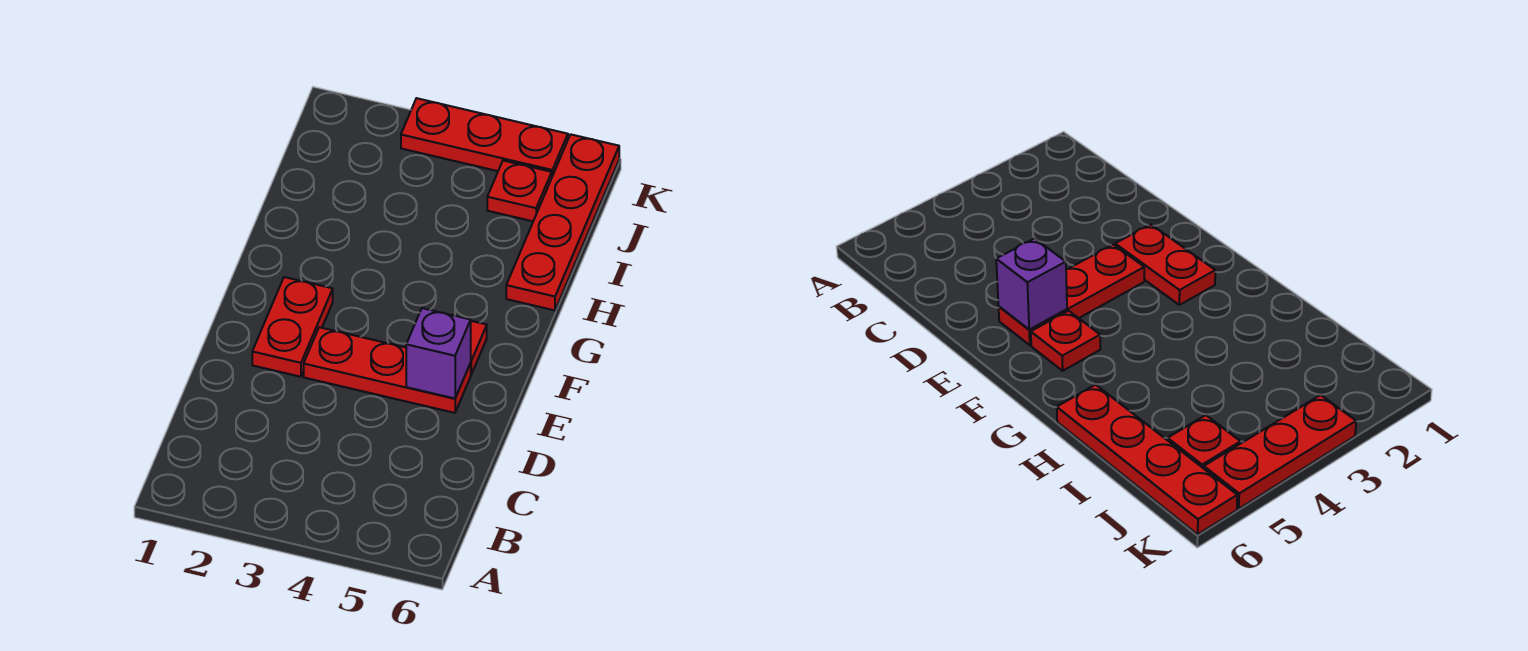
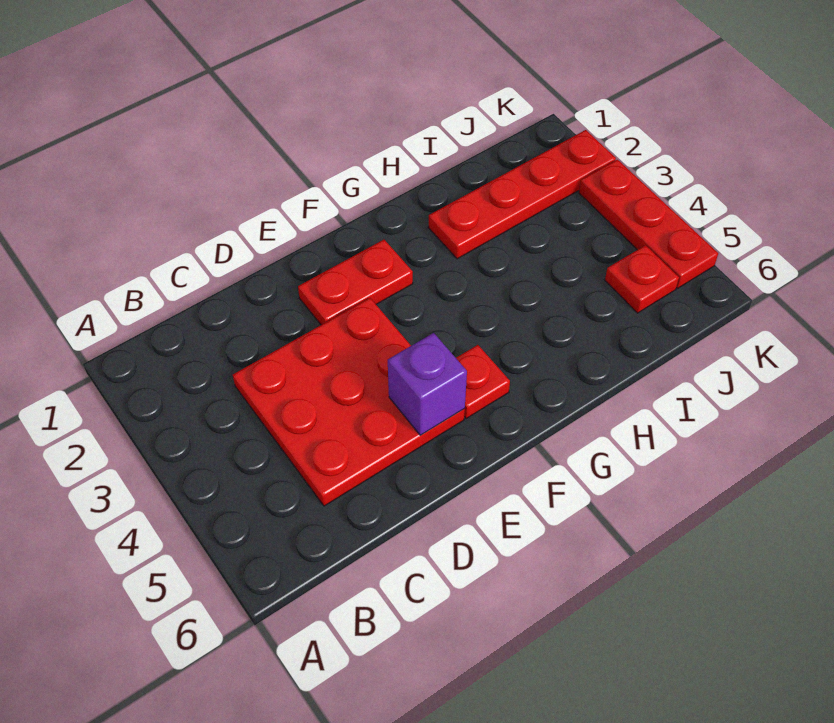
red 1x3 plate [304,327,471,413] -> red 3x3 plate [233,298,465,506]
red 1x4 plate [506,134,619,310] -> red 1x4 plate moved to [428,130,616,259]

